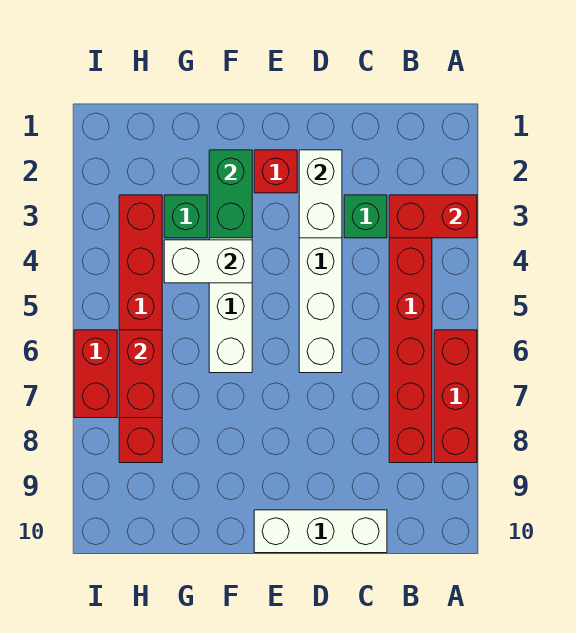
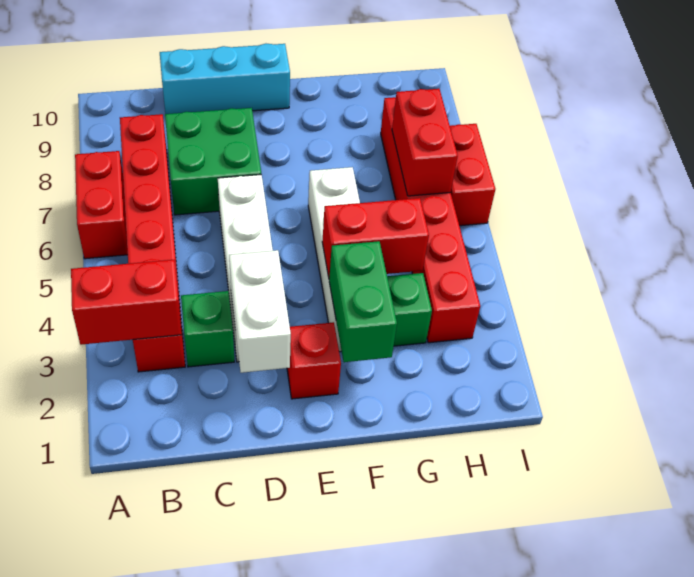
red 1x3 brick [434,330,477,463] -> red 1x2 brick [75,151,128,259]
none -> green 2x2 brick [165,108,261,215]
white 1x3 brick [254,510,387,553] -> cyan 1x3 brick [160,44,290,114]
white 1x2 brick [164,240,252,283] -> red 1x2 brick [322,198,429,277]

